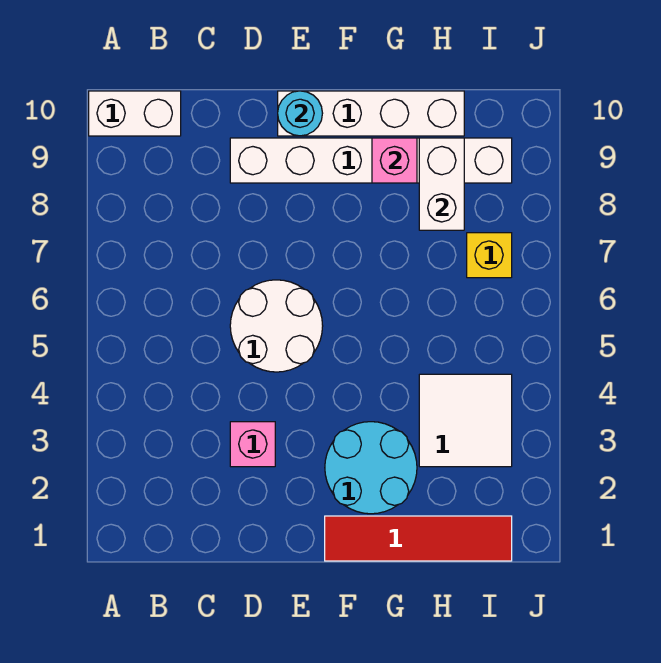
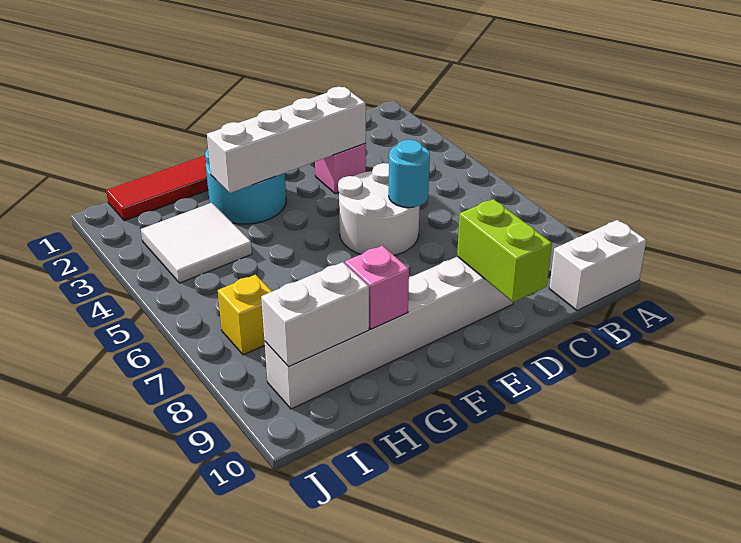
none -> lime 1x2 brick [457,199,552,302]
white 1x4 brick [278,91,464,136] -> white 1x4 brick moved to [207,87,366,193]
cyan 1x1 round brick [278,91,323,136] -> cyan 1x1 round brick moved to [389,140,430,208]
white 1x2 brick [419,138,464,230] -> white 1x2 brick turned to [261,262,369,367]

